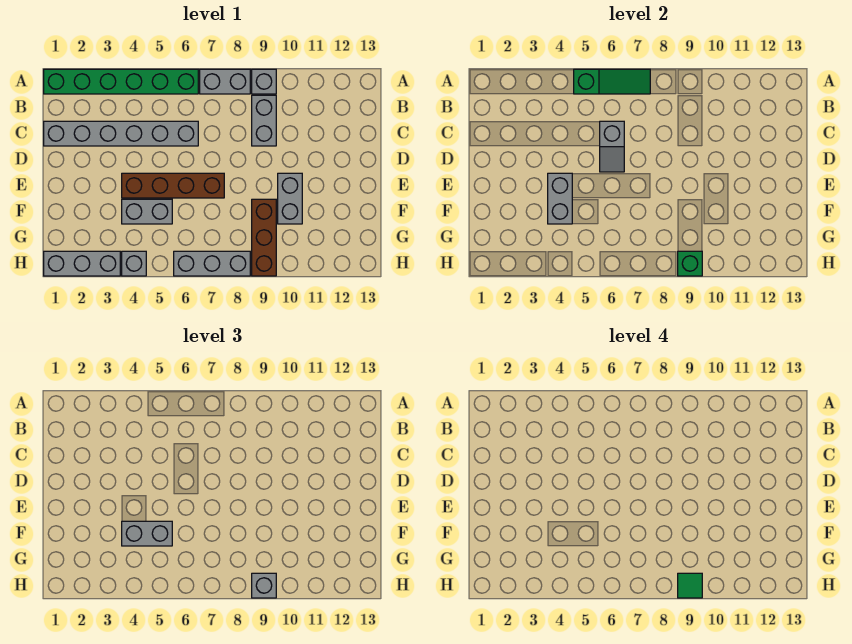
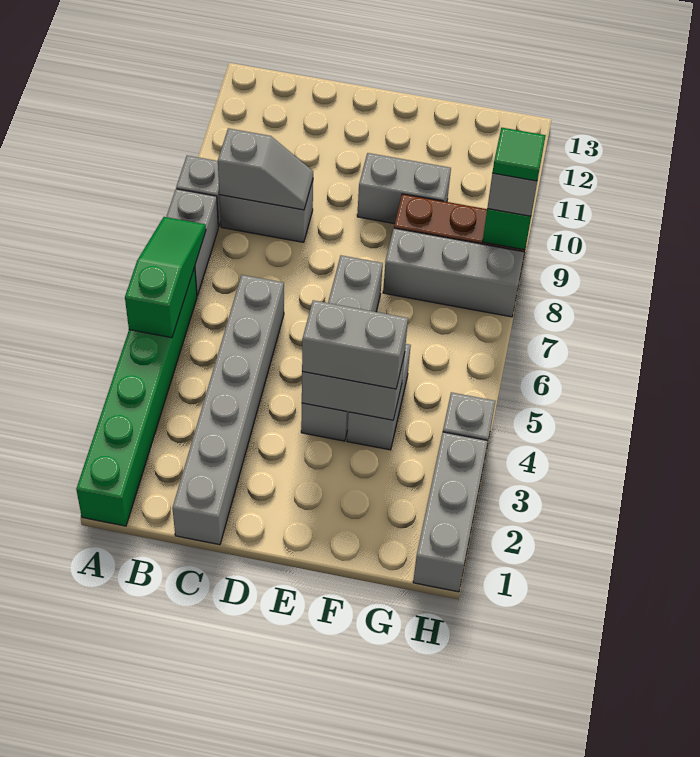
grey 1x2 slope [600,121,624,172] -> grey 1x2 slope moved to [218,128,313,210]
brown 1x4 brick [122,173,224,198] -> grey 1x4 brick [301,255,383,441]
grey 1x2 brick [122,521,172,546] -> grey 1x2 brick turned to [302,300,408,389]
grey 1x3 brick [174,251,250,276] -> grey 1x3 brick turned to [383,228,524,317]

